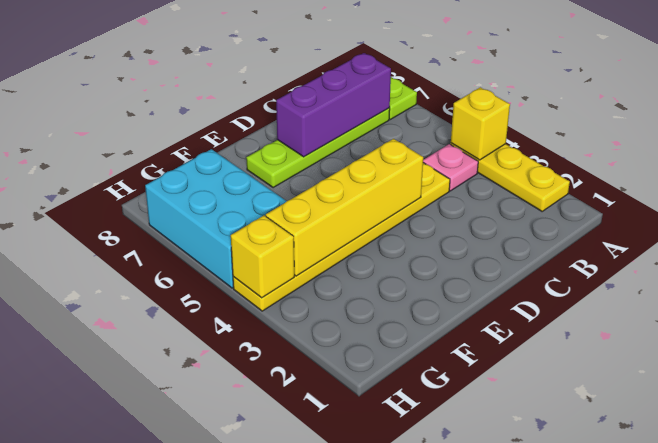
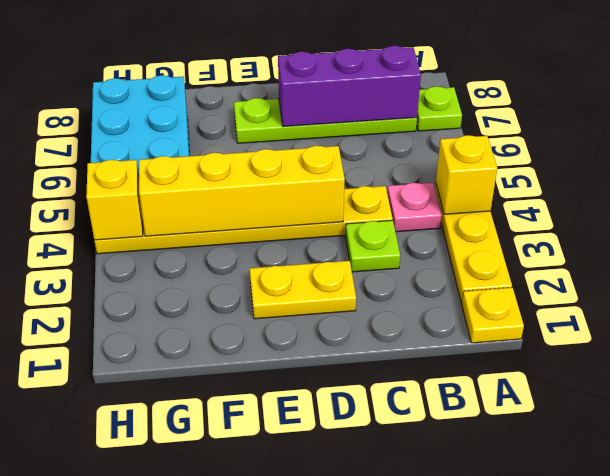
none -> yellow 1x1 plate [462,287,524,343]
none -> lime 1x1 plate [345,220,400,272]
none -> yellow 1x2 plate [250,261,356,319]

